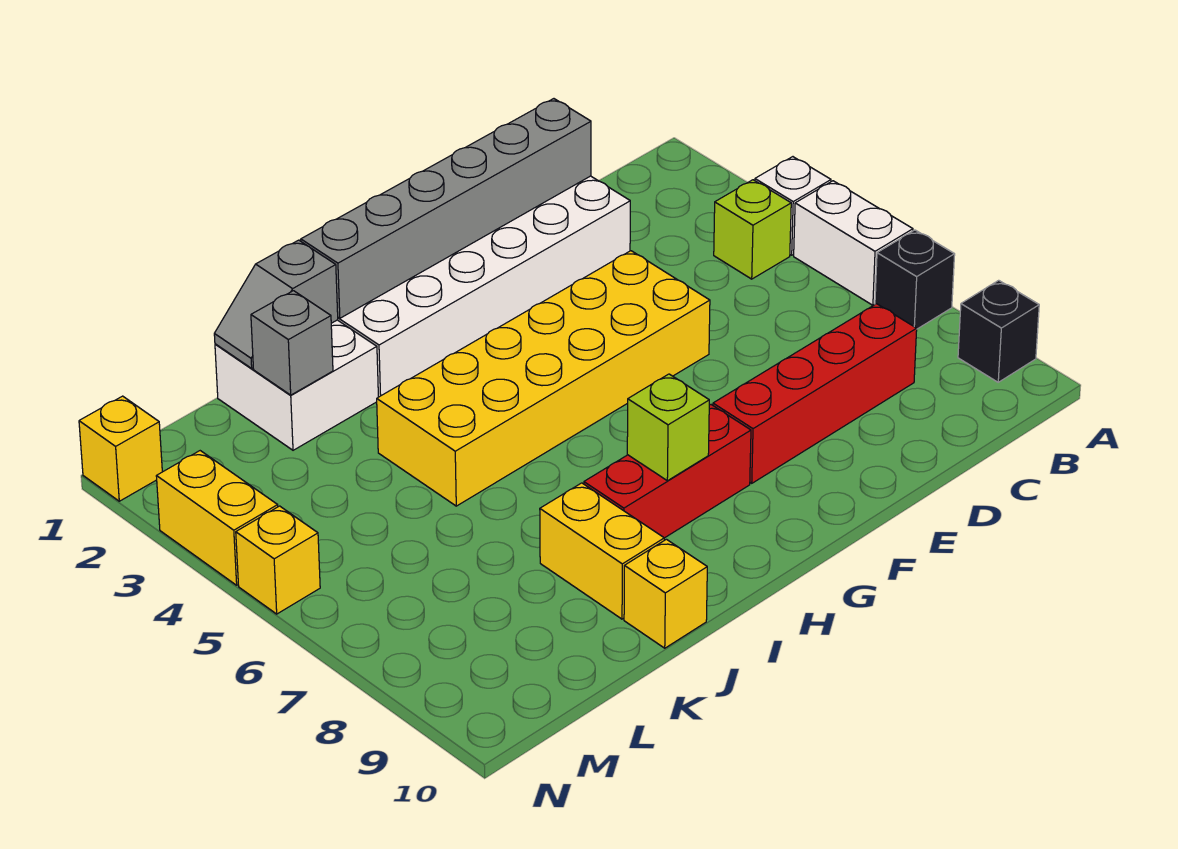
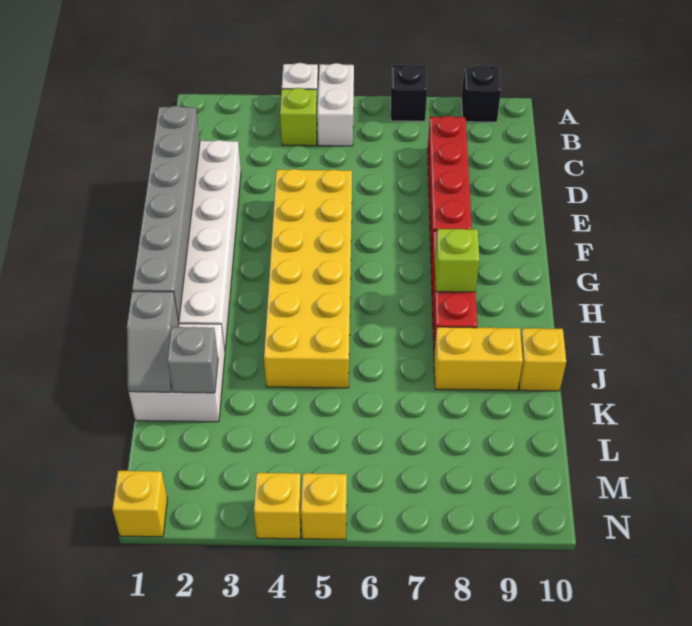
white 1x2 brick [794,181,913,305] -> white 1x2 brick turned to [317,63,354,146]
yellow 1x2 brick [156,451,278,585] -> yellow 1x1 brick [254,473,302,539]

